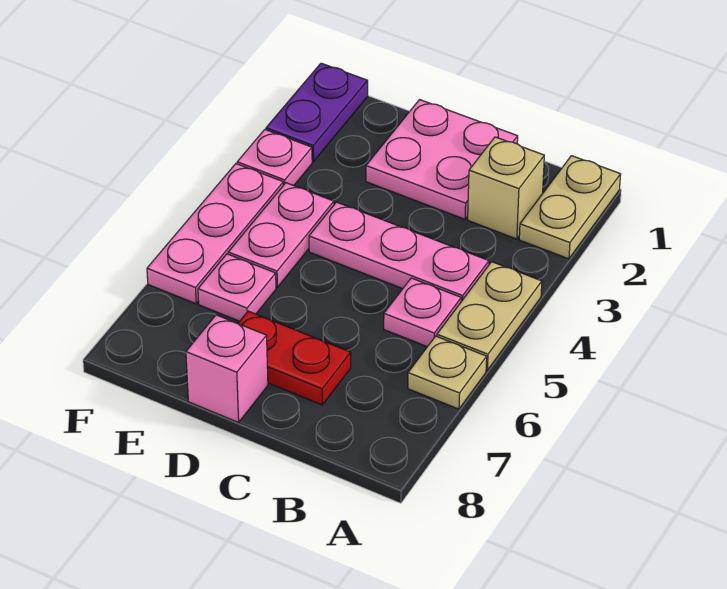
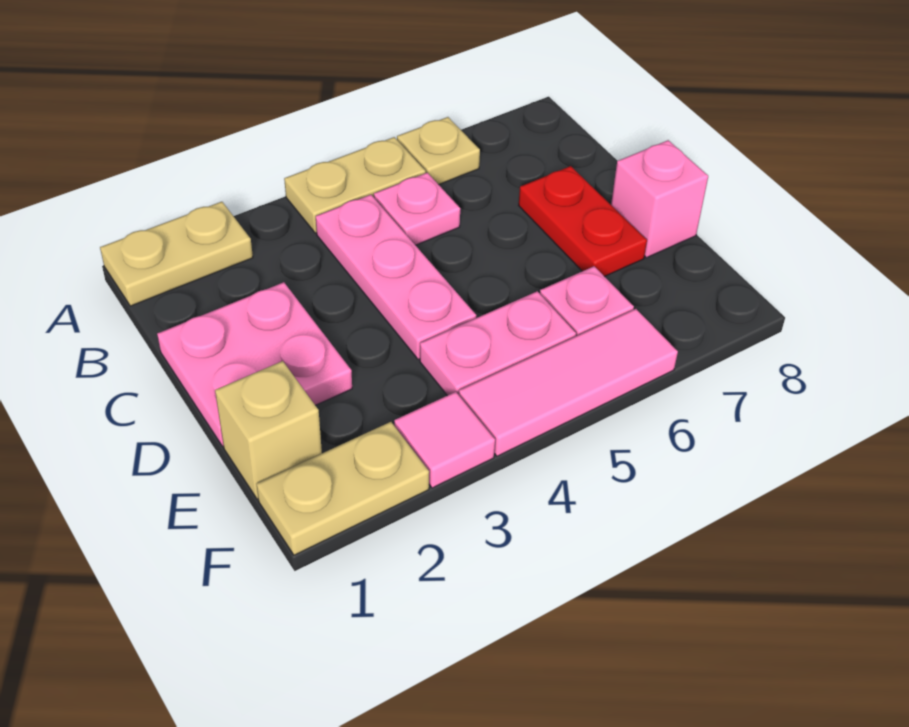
tan 1x1 brick [468,137,544,239] -> tan 1x1 brick moved to [215,361,322,499]
purple 1x2 plate [266,63,368,162] -> tan 1x2 plate [257,422,429,555]
pink 1x1 plate [237,130,312,186] -> pink 1x1 tile [394,392,495,488]
pink 1x3 plate [147,164,283,304] -> pink 1x3 tile [459,309,678,456]

